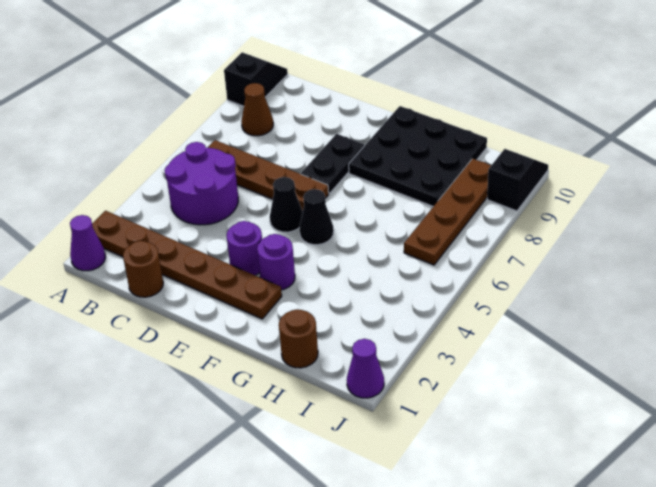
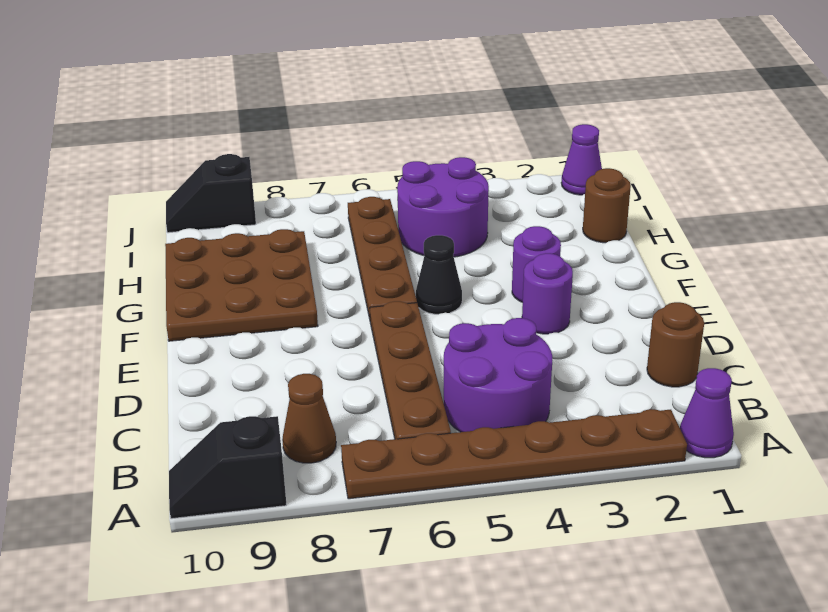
brown 1x6 plate [92,211,282,319] -> brown 1x6 plate turned to [341,409,687,499]
black 1x1 cone [270,177,303,232] -> none
black 1x2 plate [301,134,364,193] -> none
black 3x3 plate [349,106,487,206] -> brown 3x3 plate [165,229,318,341]
none -> purple 2x2 round brick [397,157,489,257]
brown 1x4 plate [404,159,491,265] -> brown 1x4 plate turned to [348,197,417,319]

